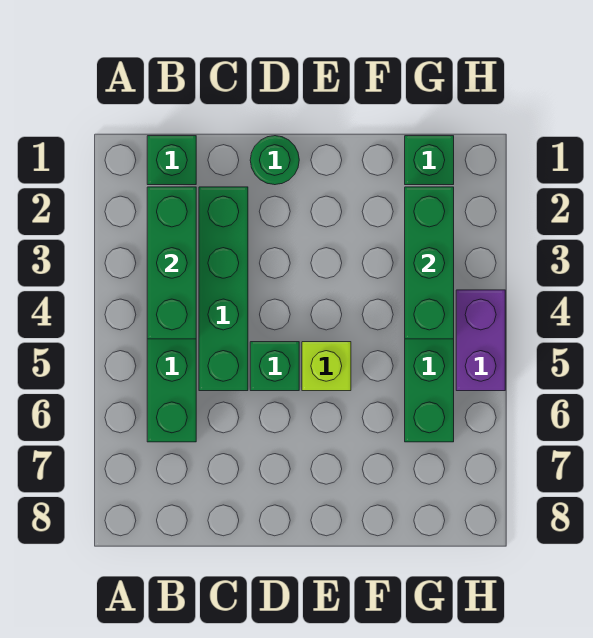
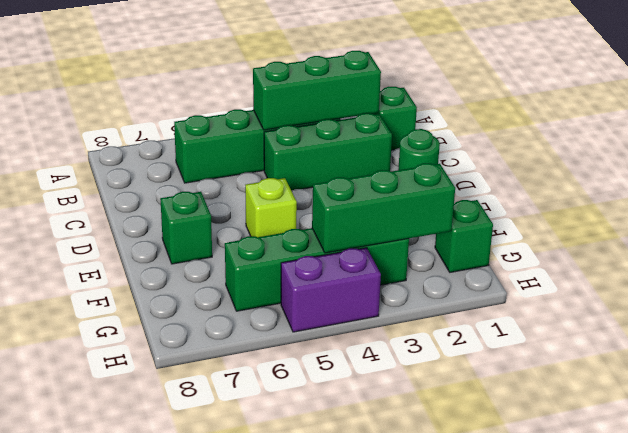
green 1x4 brick [199,187,248,391] -> green 1x3 brick [264,113,392,191]
green 1x1 brick [250,342,299,391] -> green 1x1 brick moved to [160,192,212,264]

